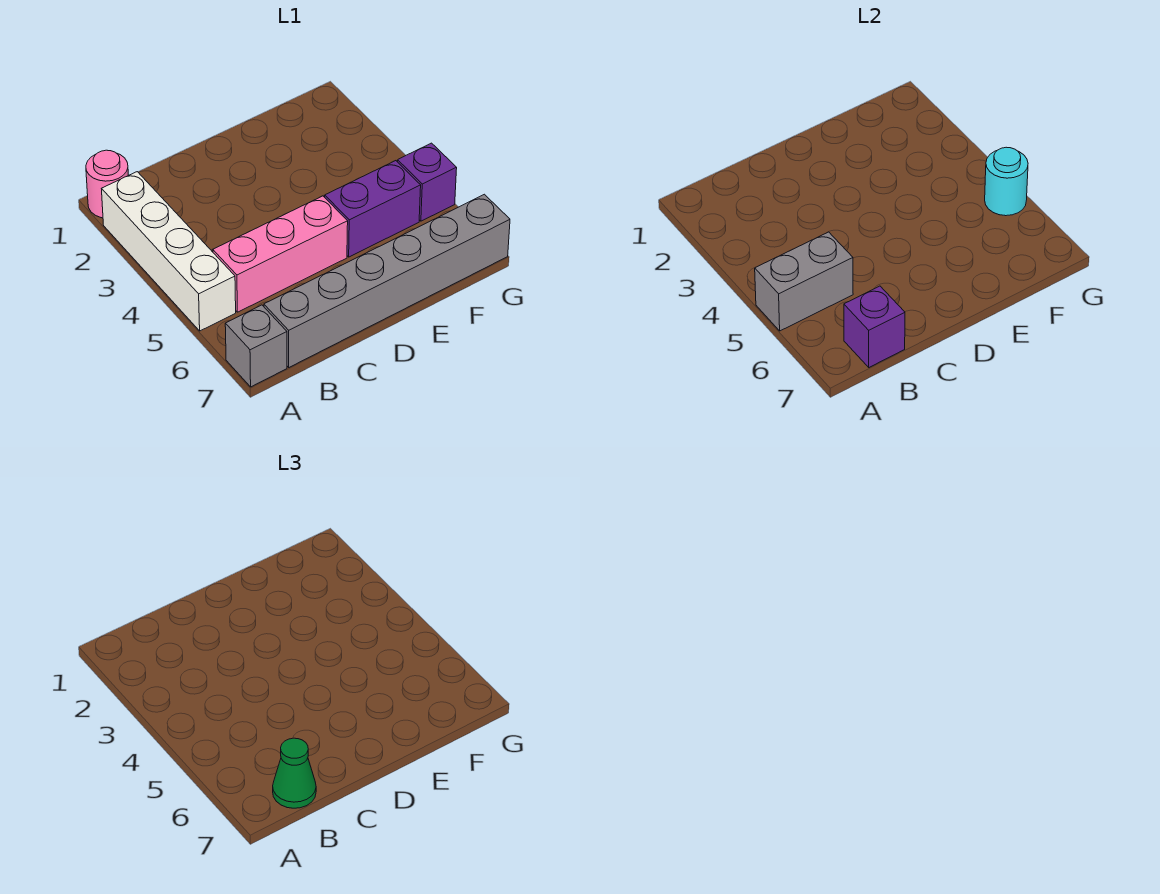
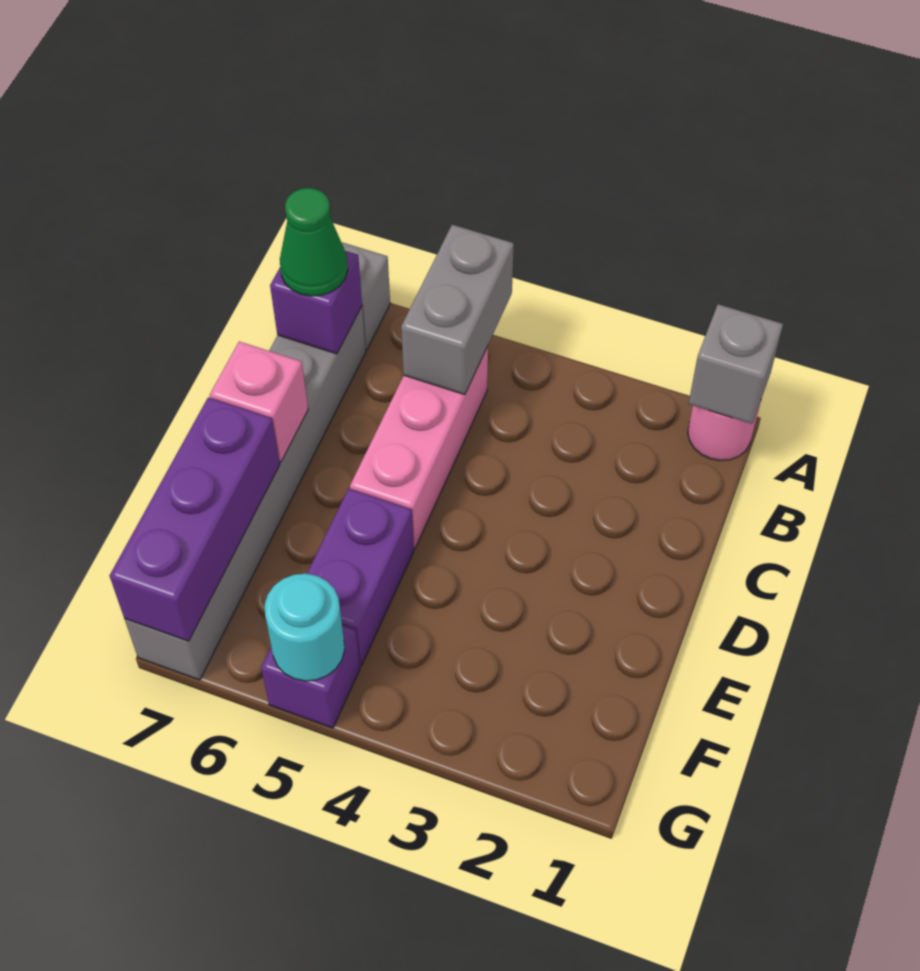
none -> grey 1x1 brick [688,304,783,424]
white 1x4 brick [102,172,236,331] -> none
none -> pink 1x1 brick [210,342,308,462]
none -> purple 1x3 brick [110,397,280,641]

